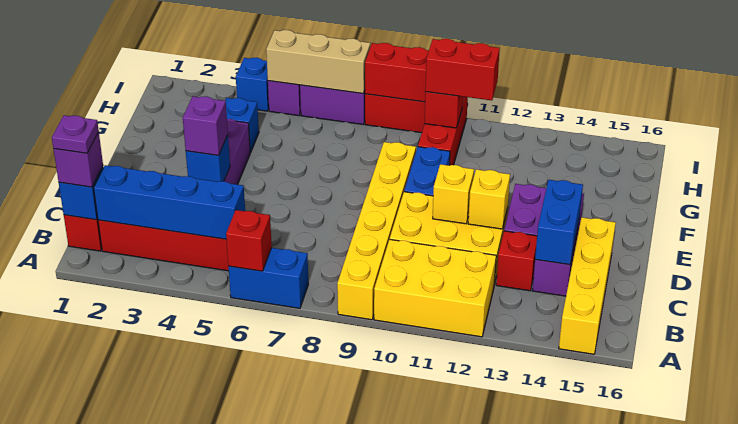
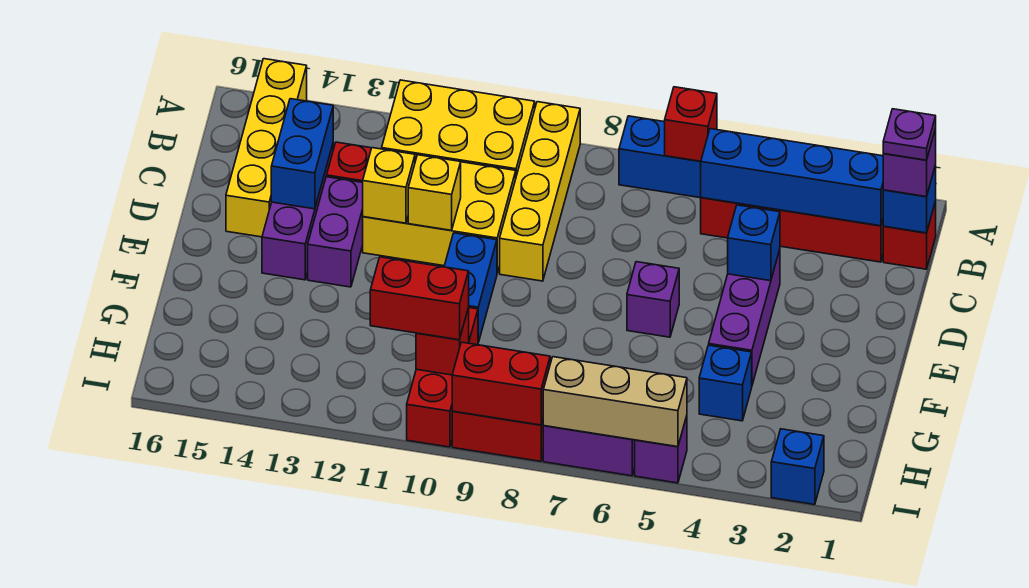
yellow 1x6 brick [337,142,416,320] -> yellow 1x4 brick [500,102,580,281]
purple 1x1 brick [183,96,228,155] -> purple 1x1 brick moved to [627,262,679,337]
blue 1x1 brick [236,58,269,111] -> blue 1x1 brick moved to [771,429,824,505]

